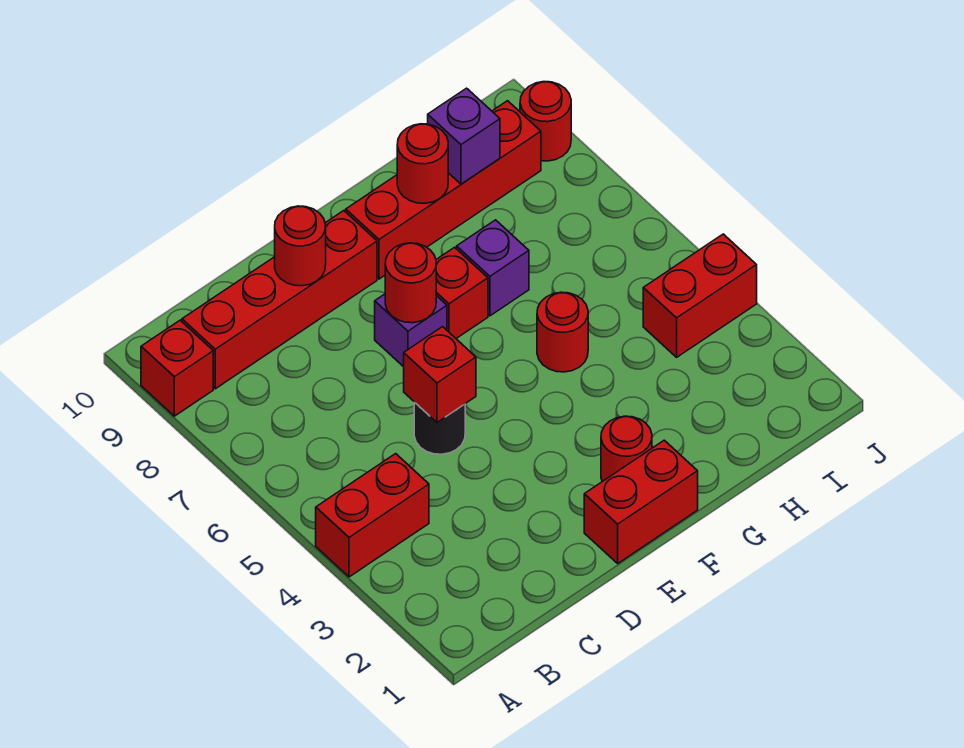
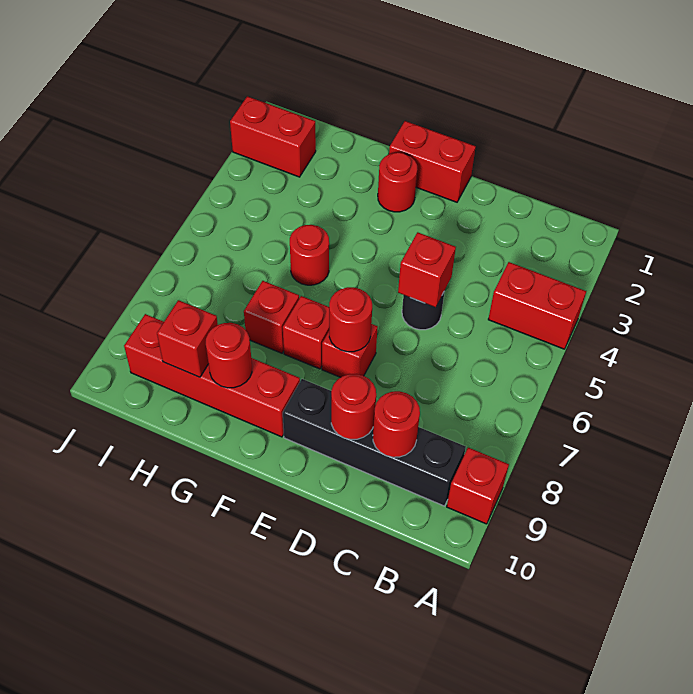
red 1x4 brick [182,211,377,389] -> black 1x4 brick [283,379,466,506]
purple 1x1 brick [375,294,447,367] -> red 1x1 brick [322,324,378,377]
purple 1x1 brick [457,220,529,316] -> red 1x1 brick [244,281,299,353]
purple 1x1 brick [428,88,500,184] -> red 1x1 brick [157,300,218,377]
red 1x2 brick [643,234,757,357] -> red 1x2 brick moved to [230,96,316,177]
red 1x1 round brick [520,82,571,161] -> red 1x1 round brick moved to [373,391,420,457]

